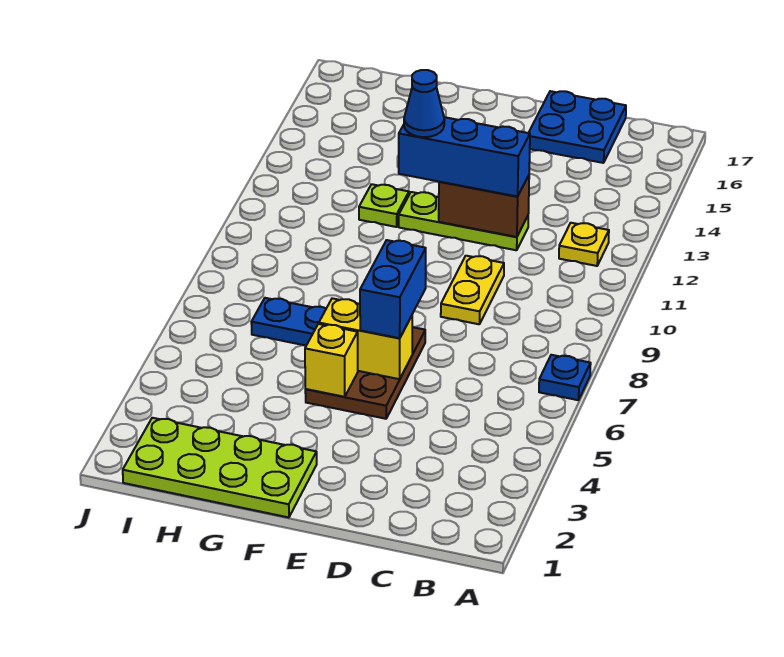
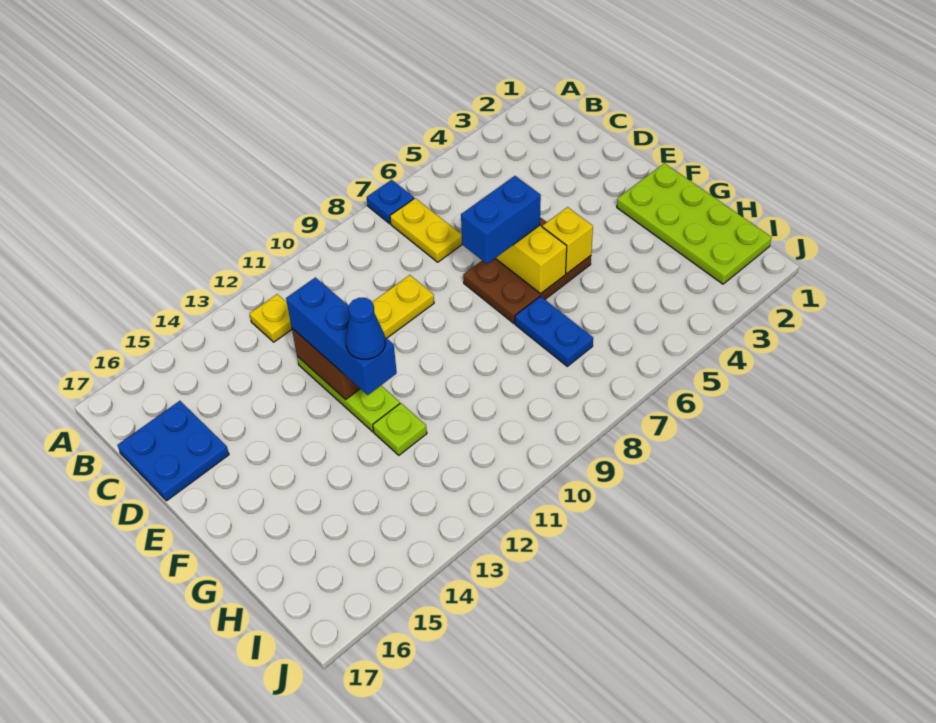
none -> yellow 1x2 plate [390,198,462,262]

